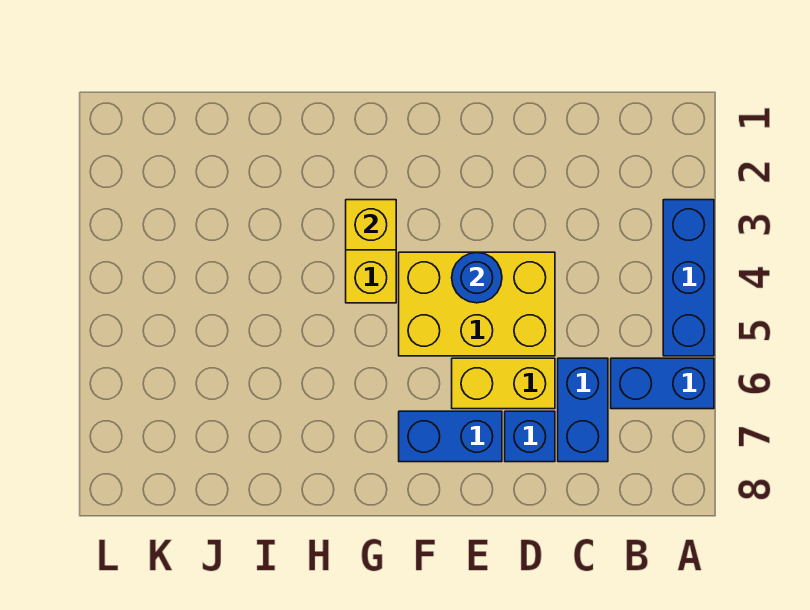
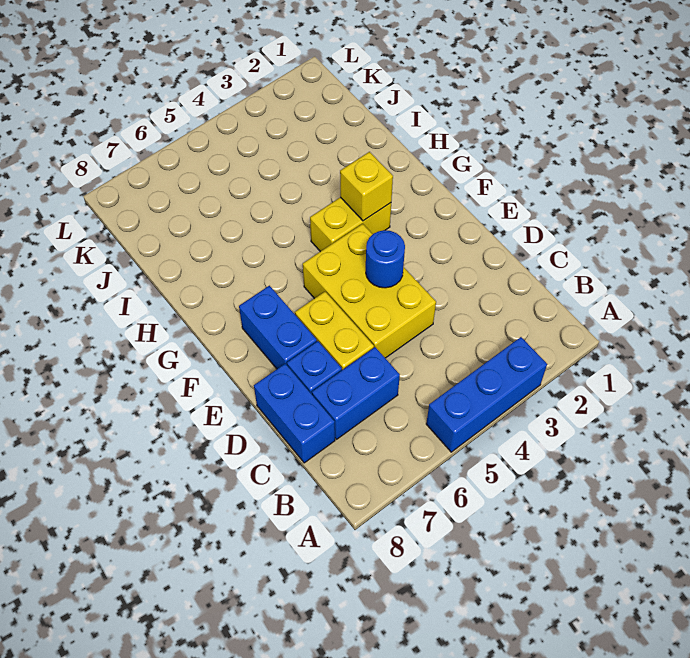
blue 1x2 brick [611,358,714,409] -> blue 1x2 brick moved to [254,364,335,463]

